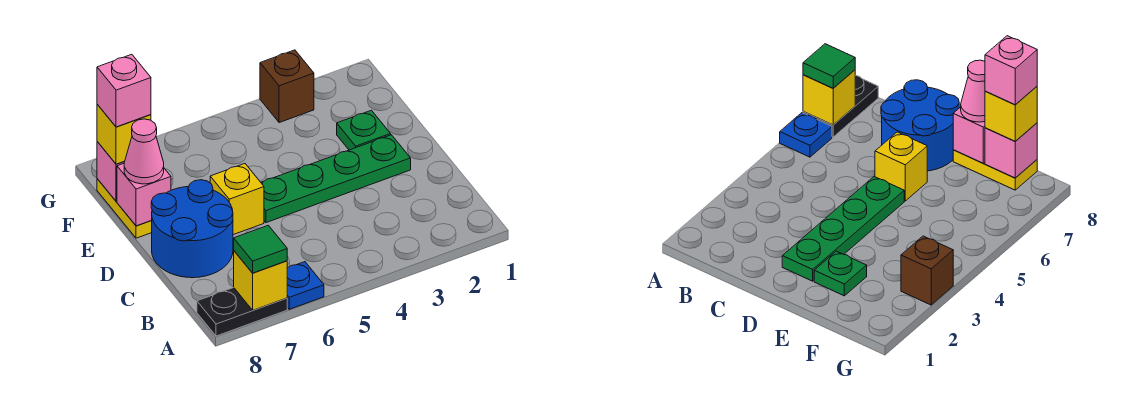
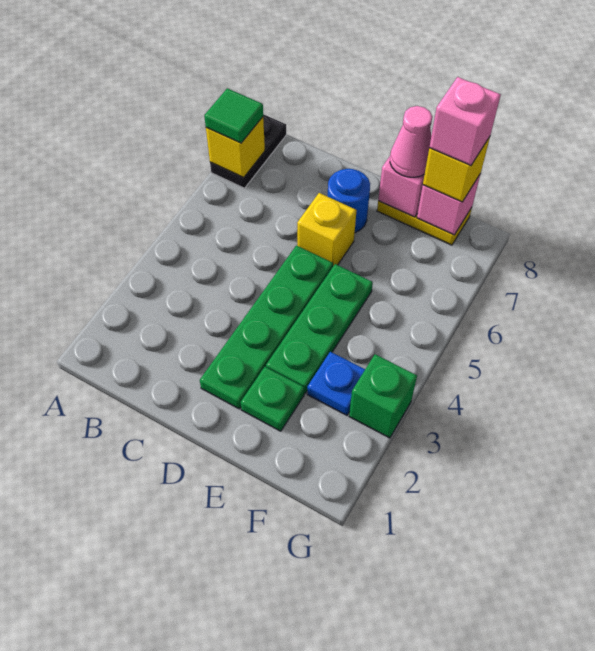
blue 1x1 plate [287,262,324,309] -> blue 1x1 plate moved to [307,352,365,415]
blue 2x2 round brick [151,180,233,278] -> blue 1x1 round brick [328,169,370,233]
none -> green 1x3 plate [266,264,373,393]
brown 1x1 brick [260,50,314,123] -> green 1x1 brick [349,354,417,438]

